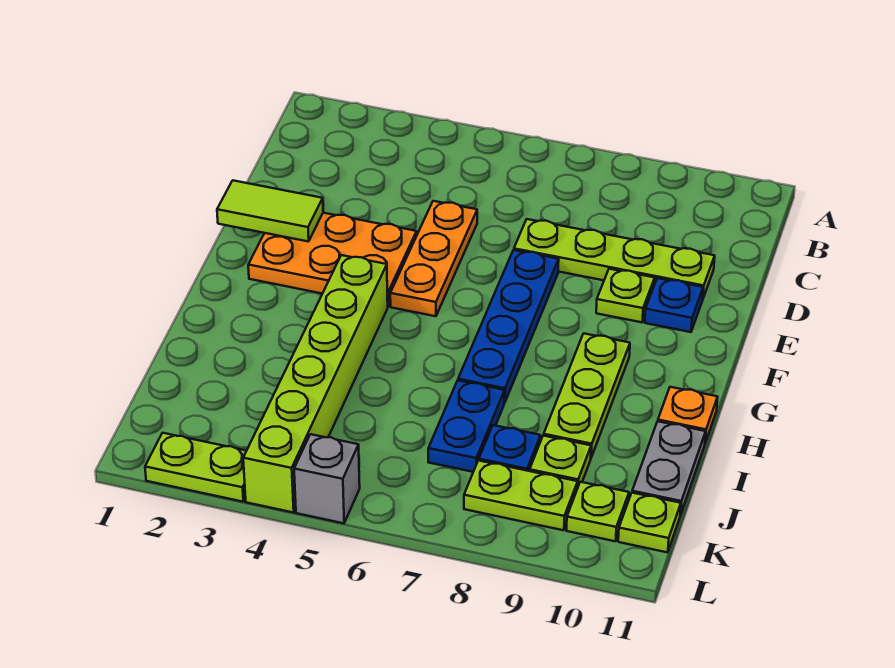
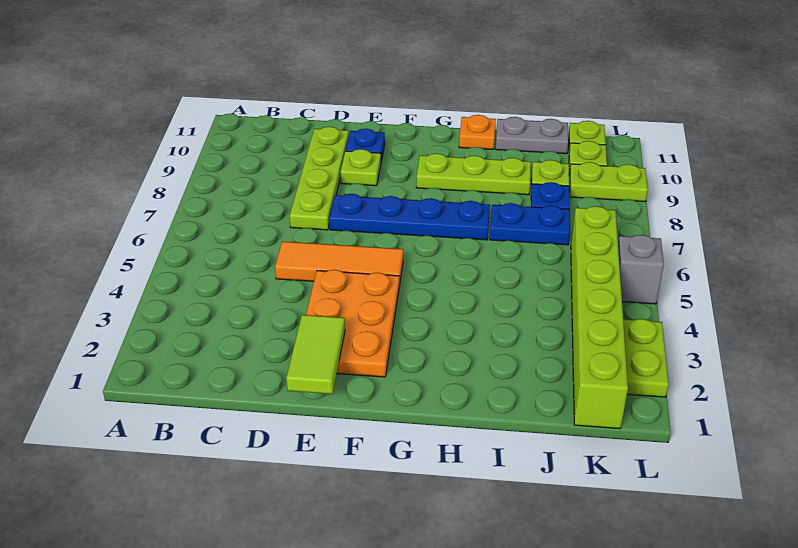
orange 1x3 plate [390,201,477,316] -> orange 1x3 tile [275,241,403,286]
lime 1x6 brick [243,255,388,513] -> lime 1x6 brick turned to [571,206,628,429]
lime 1x2 plate [464,460,578,530] -> lime 1x2 plate turned to [569,162,648,202]

